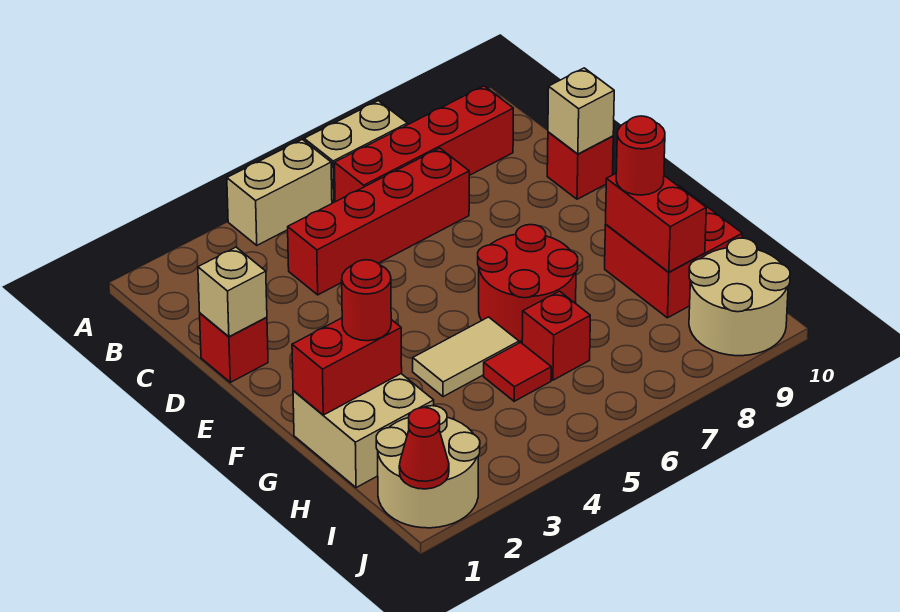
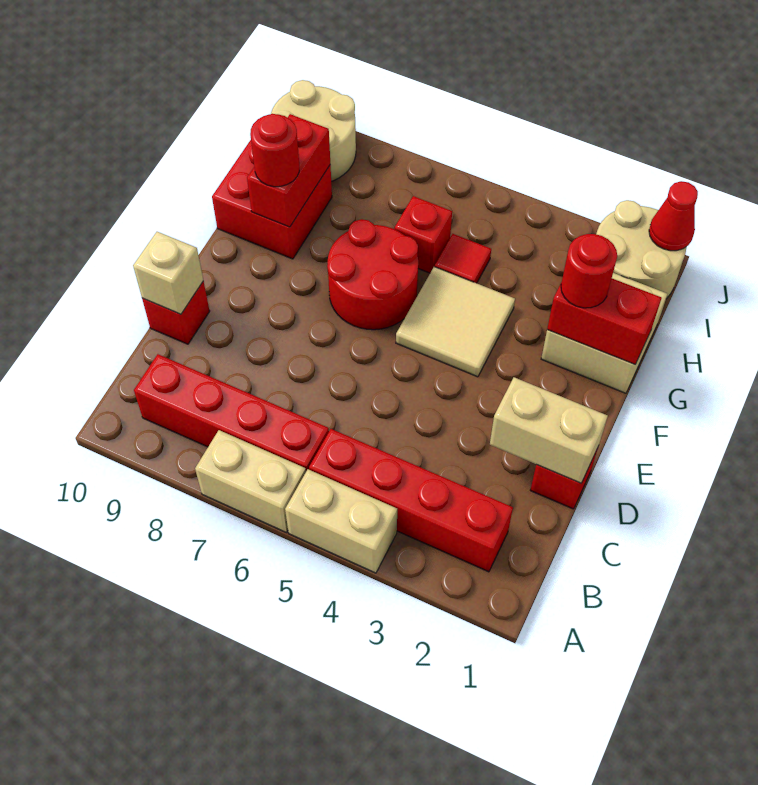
red 1x4 brick [288,148,469,295] -> red 1x4 brick moved to [309,429,513,572]
tan 1x1 brick [198,247,267,337] -> tan 1x2 brick [490,377,608,483]
tan 1x2 tile [413,317,519,397] -> tan 2x2 tile [396,267,515,377]

